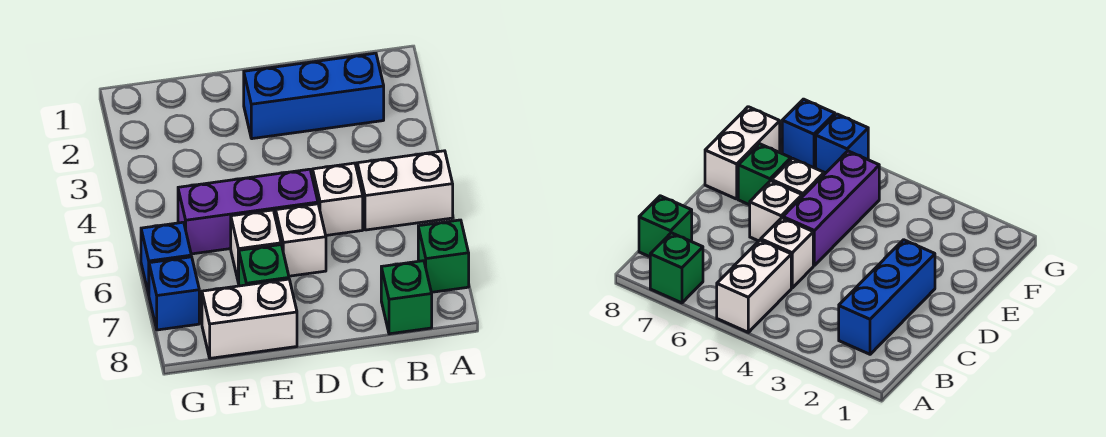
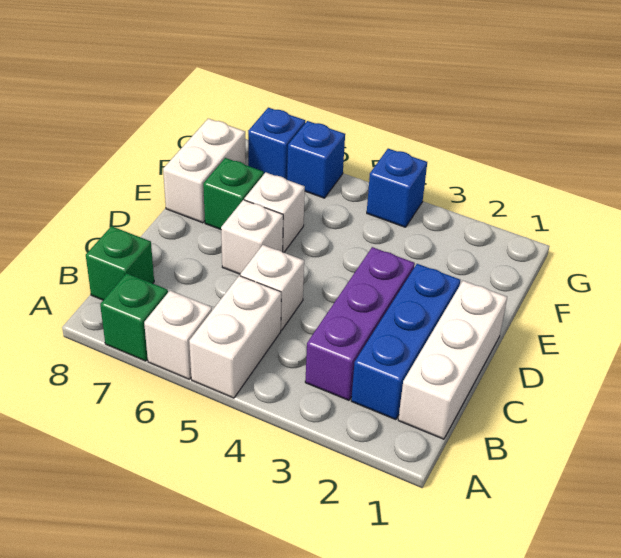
none -> white 1x1 brick [144,291,212,379]
none -> white 1x3 brick [398,281,507,439]
purple 1x3 brick [178,169,318,254] -> purple 1x3 brick moved to [305,247,415,400]
none -> blue 1x1 brick [367,149,427,227]

